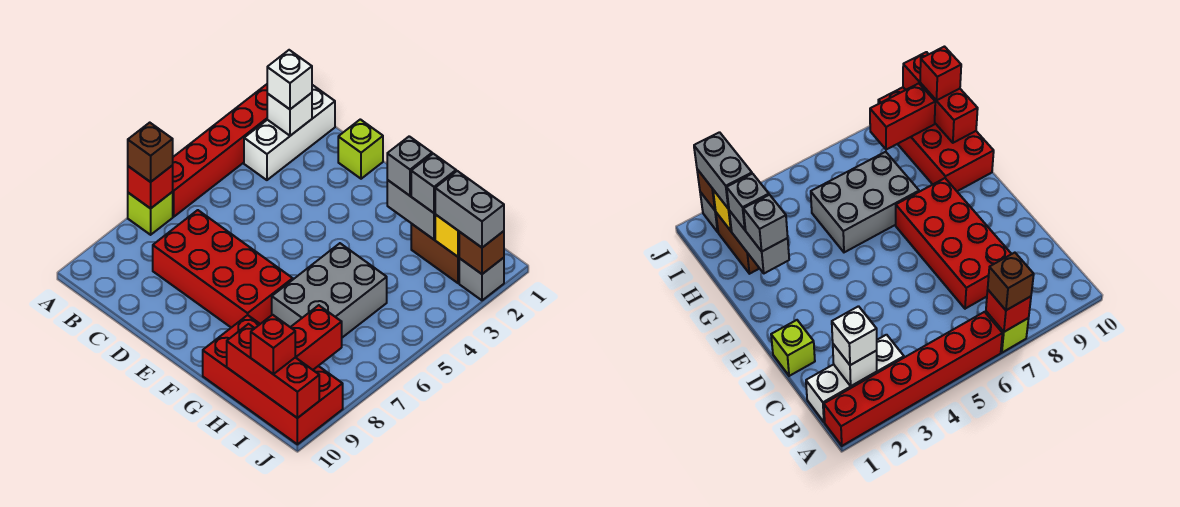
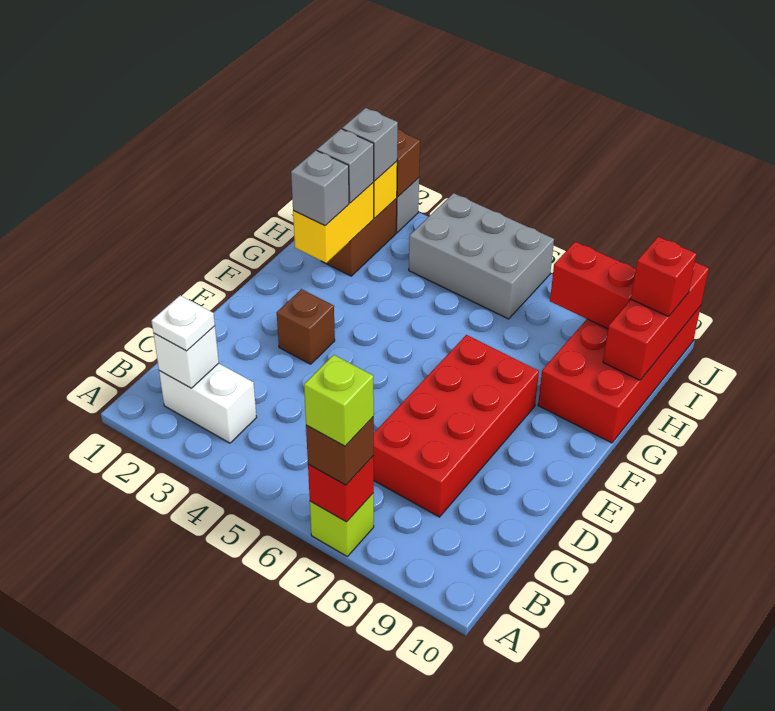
red 1x6 brick [172,84,267,217] -> none
white 1x3 brick [244,85,335,180] -> white 1x2 brick [159,363,257,443]
white 1x1 brick [267,50,312,109] -> white 1x1 plate [152,296,215,351]
lime 1x1 brick [338,119,383,179] -> lime 1x1 brick moved to [304,355,374,446]
none -> brown 1x1 brick [277,289,335,364]
grey 1x2 brick [387,180,436,239] -> yellow 1x2 brick [293,183,374,263]
grey 2x3 brick [272,243,387,338] -> grey 2x3 brick moved to [409,193,554,319]
grey 1x2 brick [435,171,504,248] -> grey 1x1 brick [342,108,398,181]

